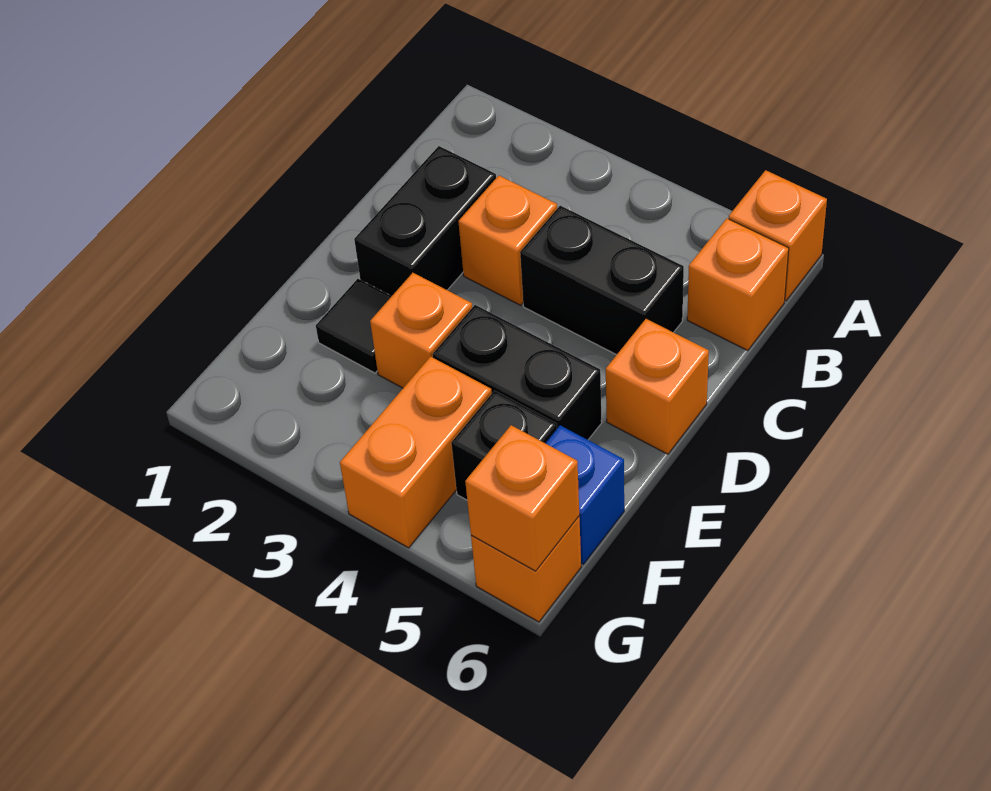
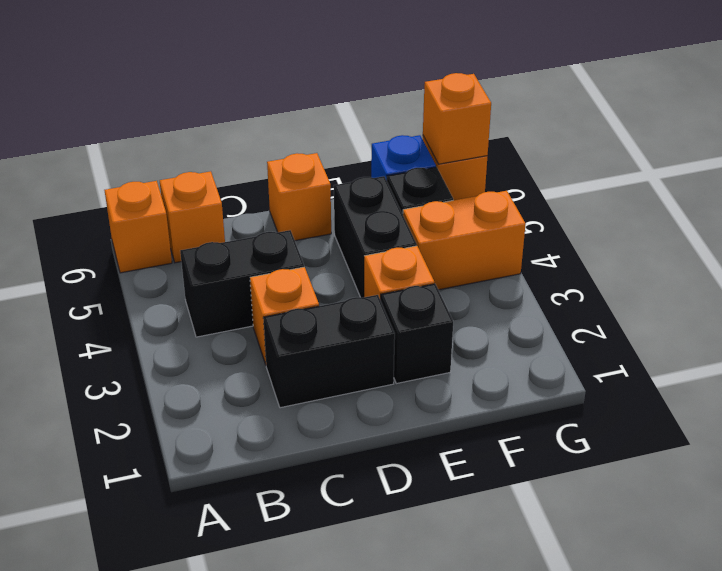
black 1x2 brick [520,206,684,355] -> black 1x2 brick turned to [180,230,304,337]
black 1x1 tile [316,279,392,373] -> black 1x1 brick [381,284,453,384]

